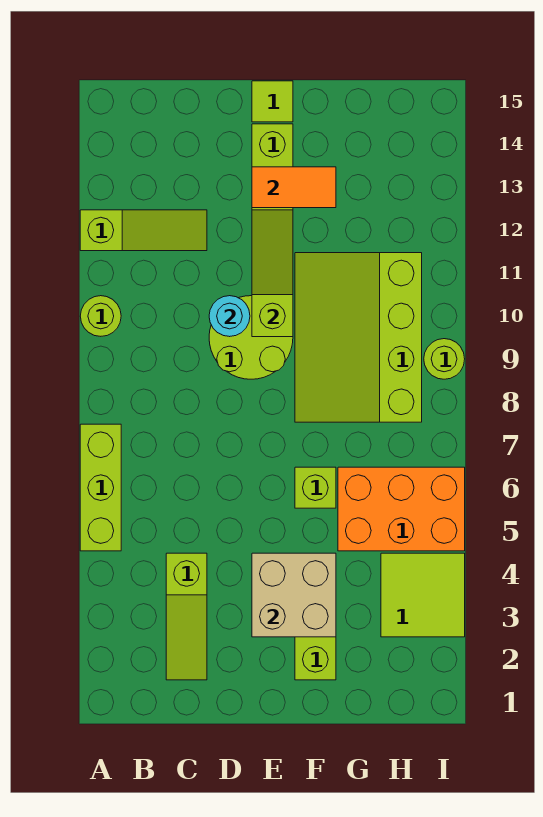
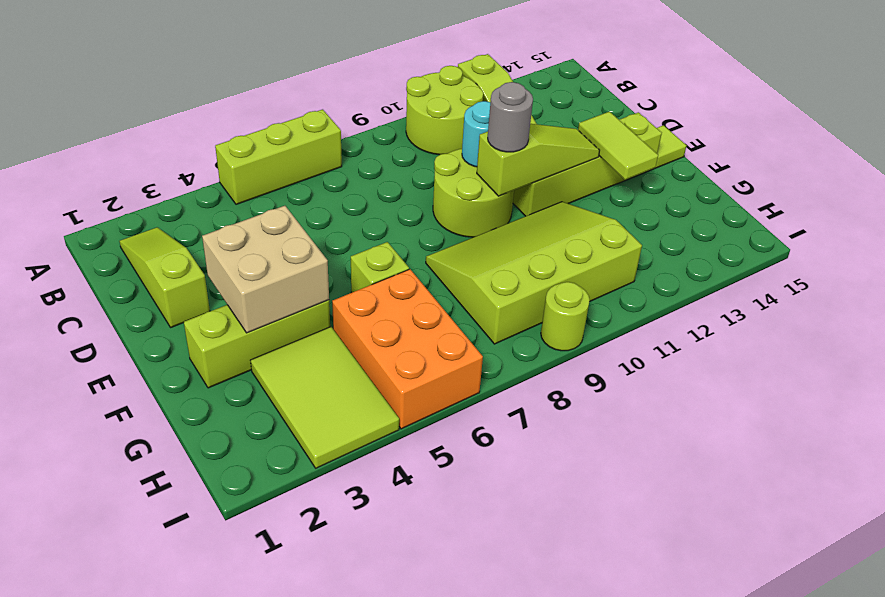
lime 1x1 round brick [80,296,121,336] -> lime 2x2 round brick [406,66,483,155]
lime 1x3 slope [166,553,207,680] -> lime 1x3 slope turned to [119,227,210,328]
none -> grey 1x1 round brick [488,82,533,152]
orange 1x2 tile [252,167,336,208] -> lime 1x2 tile [578,111,658,180]
lime 2x2 tile [381,553,465,637] -> lime 2x3 tile [251,327,399,468]

